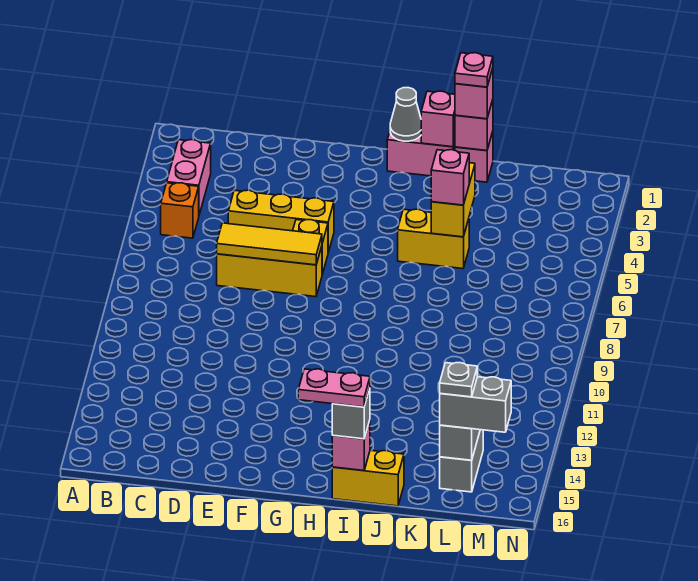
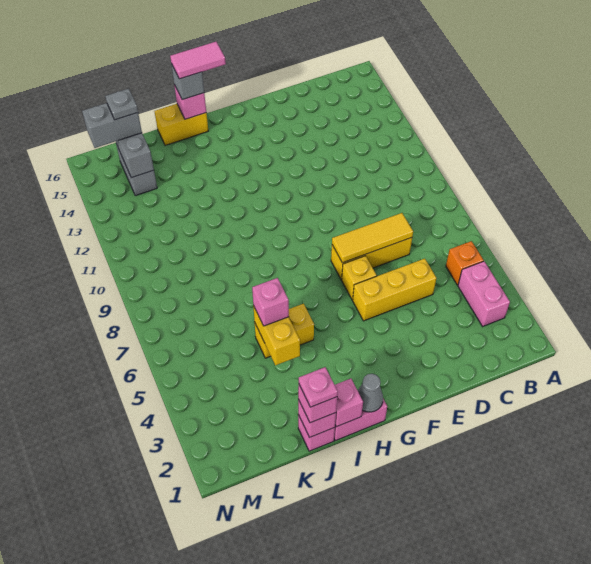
pink 1x2 plate [298,369,370,407] -> pink 1x2 tile [170,42,226,79]

